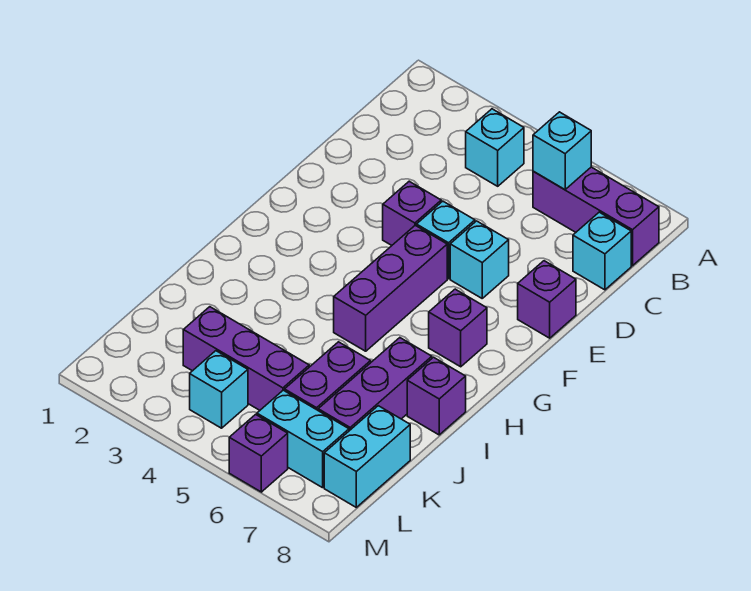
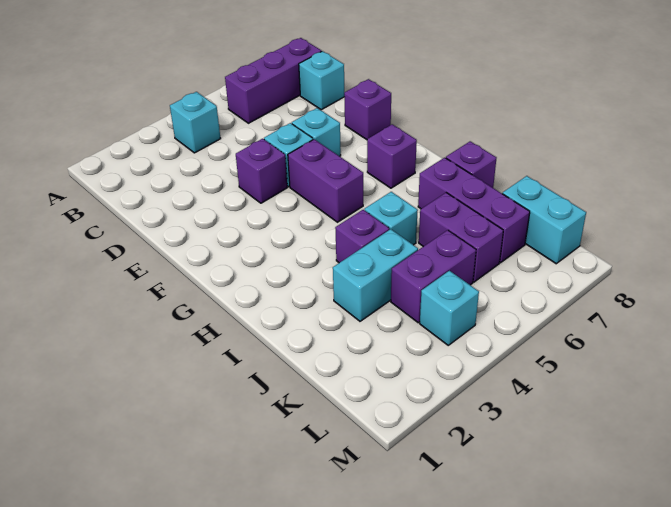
cyan 1x1 brick [533,112,591,190] -> cyan 1x1 brick moved to [364,192,418,245]
purple 1x3 brick [334,225,447,351] -> purple 1x2 brick [288,139,363,222]
purple 1x3 brick [183,307,309,410] -> purple 1x2 brick [391,230,476,323]
cyan 1x2 brick [257,390,349,488] -> cyan 1x2 brick moved to [333,229,418,321]
purple 1x1 brick [229,414,288,492] -> purple 1x1 brick moved to [335,210,389,263]

